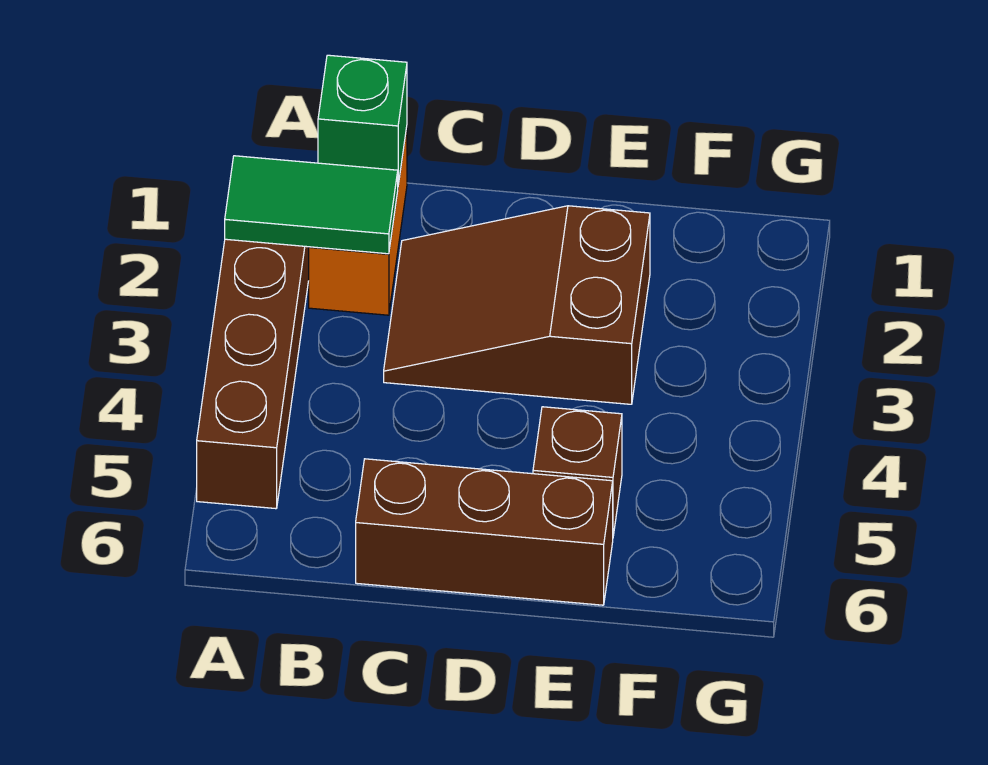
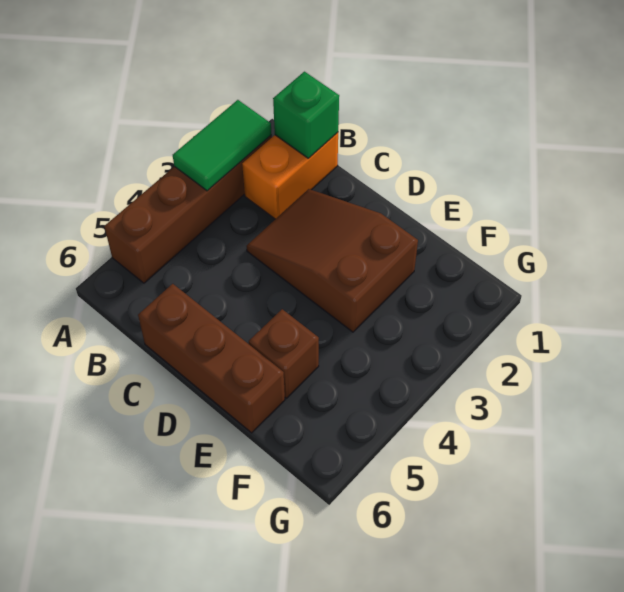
green 1x2 tile [225,156,398,254] -> green 1x2 tile turned to [173,100,272,191]

